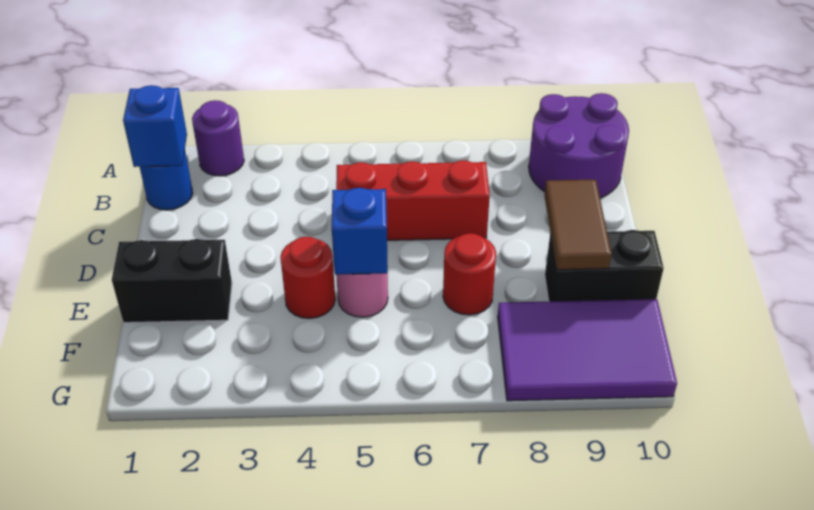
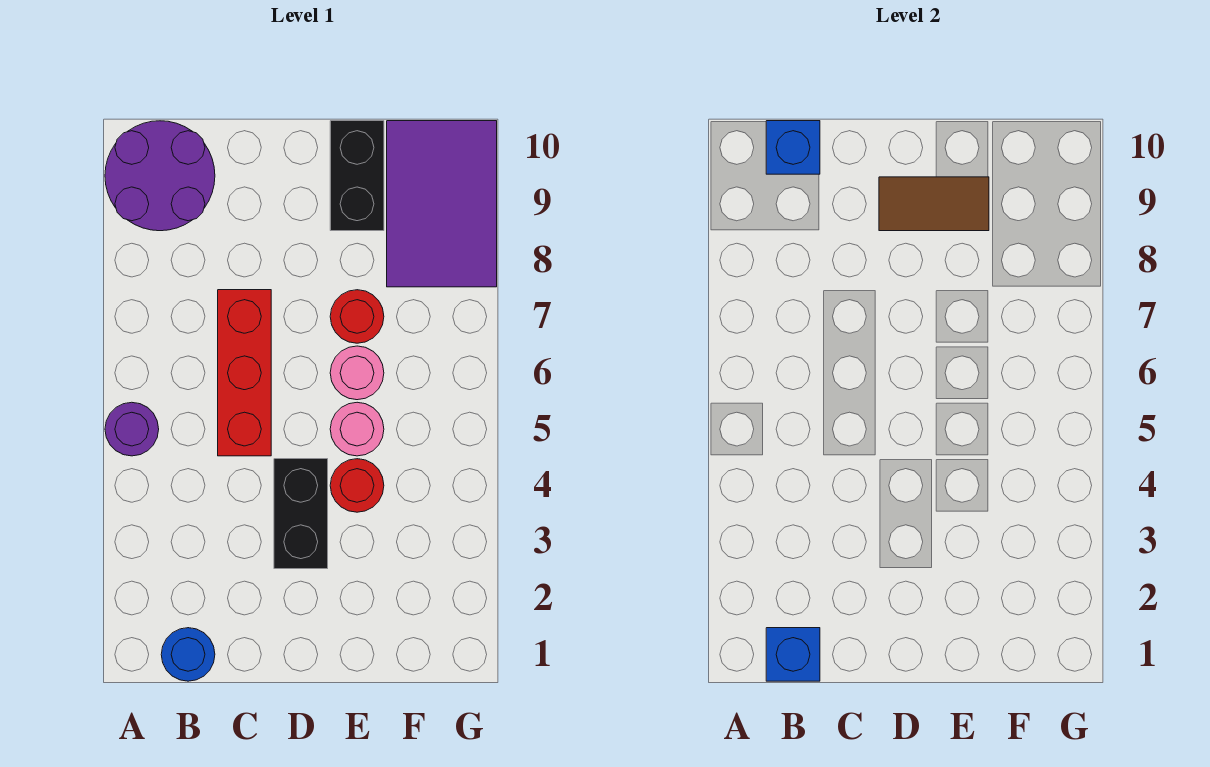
purple 1x1 round brick [192,100,244,176] -> purple 1x1 round brick moved to [105,402,159,456]
black 1x2 brick [112,239,232,323] -> black 1x2 brick moved to [274,459,328,569]
blue 1x1 brick [332,188,388,275] -> blue 1x1 brick moved to [766,121,820,174]
none -> pink 1x1 round brick [330,346,384,400]

